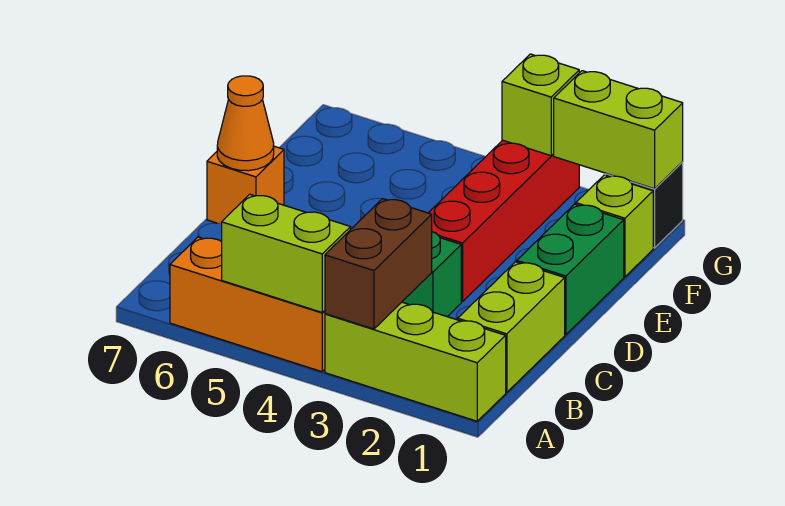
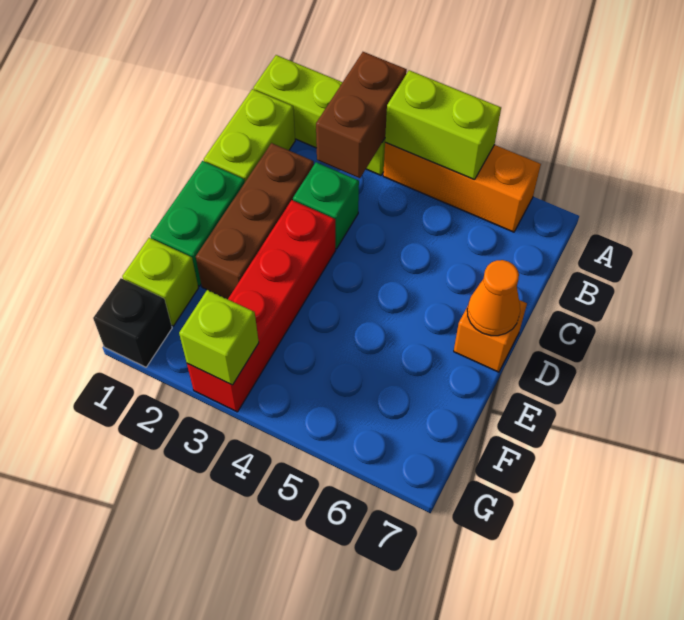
none -> brown 1x3 brick [196,143,314,299]
lime 1x2 brick [554,71,683,189] -> none

